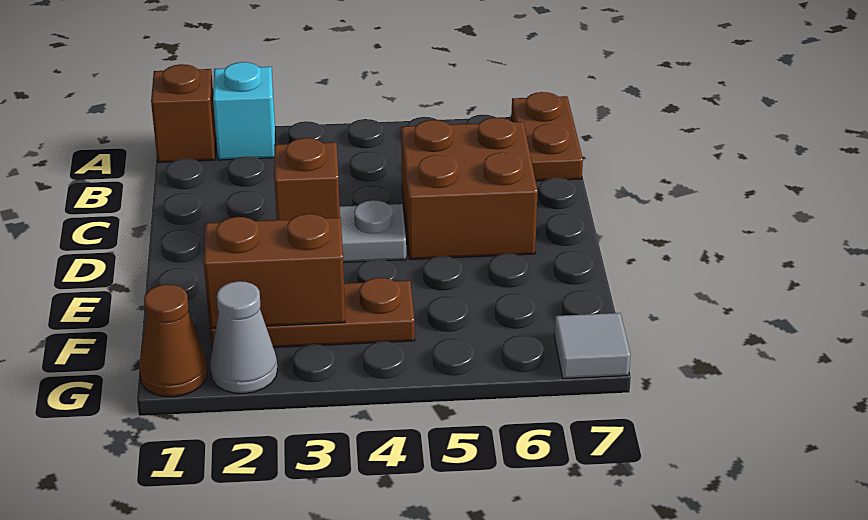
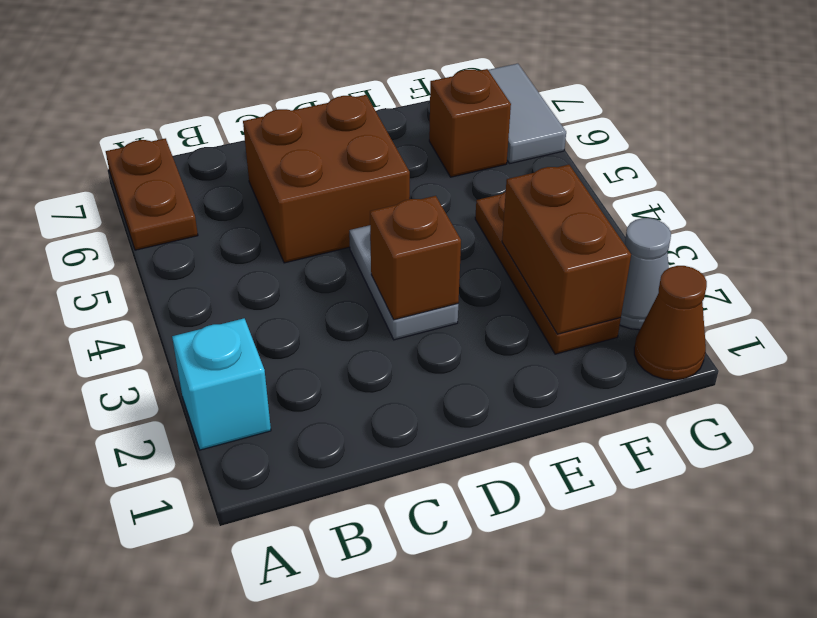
brown 1x1 brick [151,64,216,162] -> brown 1x1 brick moved to [429,69,511,177]
brown 1x2 plate [511,92,583,181] -> brown 1x2 plate turned to [106,138,198,250]
grey 1x1 tile [554,313,631,379] -> grey 1x2 tile [488,64,566,164]

